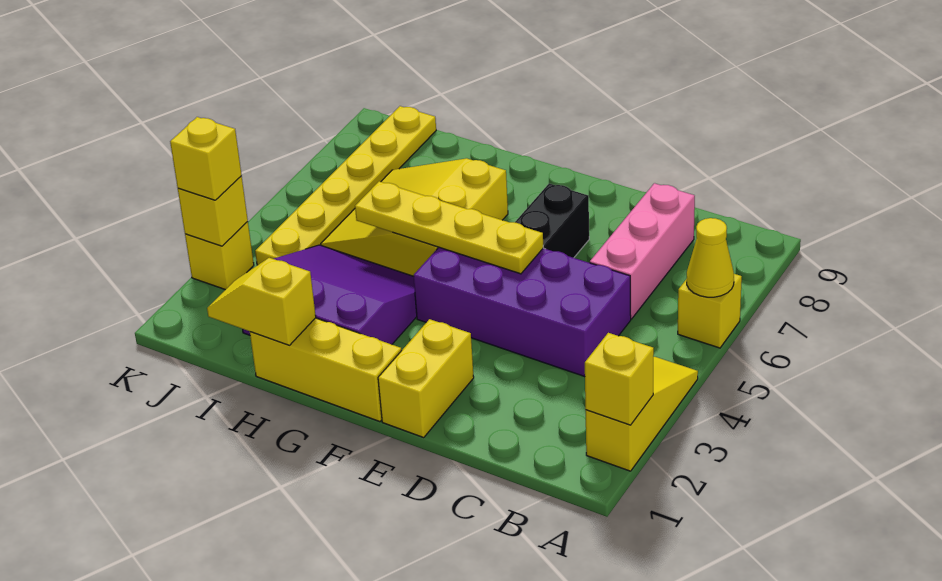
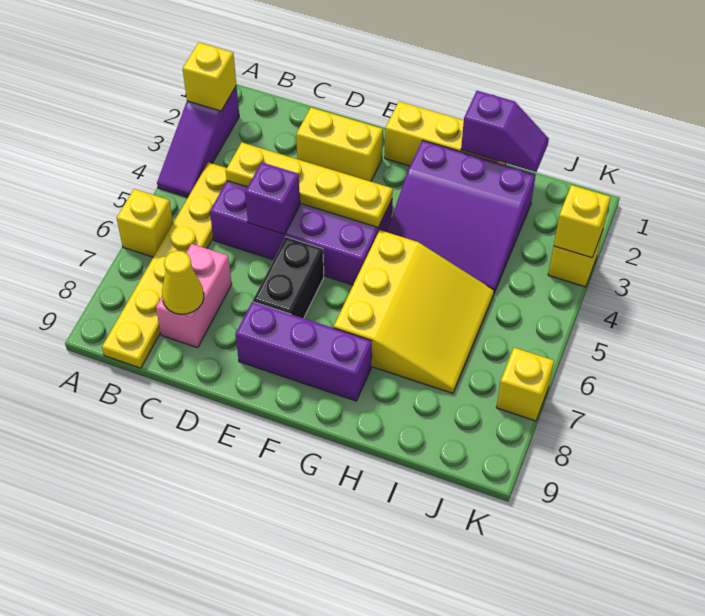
yellow 1x3 slope [586,357,698,471] -> purple 1x3 slope [157,86,239,197]
yellow 1x1 cone [687,218,734,297] -> yellow 1x1 cone moved to [162,251,204,314]
pink 1x3 brick [590,183,695,319] -> pink 1x2 brick [156,244,232,348]
none -> purple 1x1 brick [245,162,300,234]
yellow 1x2 brick [378,319,474,437] -> yellow 1x2 brick turned to [296,108,383,182]
yellow 1x4 plate [355,181,543,274] -> yellow 1x4 plate moved to [226,143,393,227]
none -> purple 1x3 brick [236,302,372,401]
yellow 1x2 slope [207,258,316,345] -> purple 1x2 slope [461,91,549,172]
yellow 1x6 plate [255,106,436,265] -> yellow 1x6 plate moved to [102,162,227,368]
yellow 1x1 brick [170,117,242,200] -> yellow 1x1 brick moved to [496,348,554,421]

